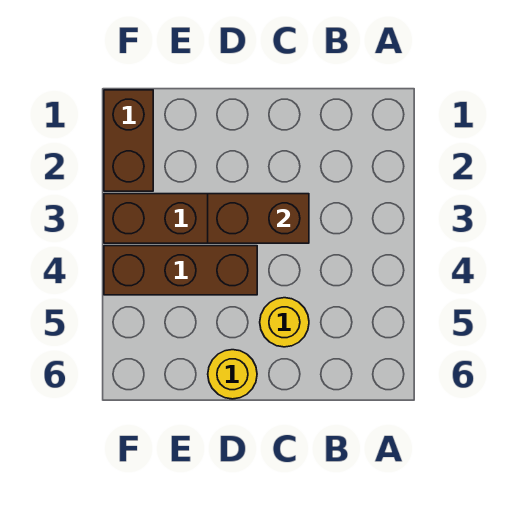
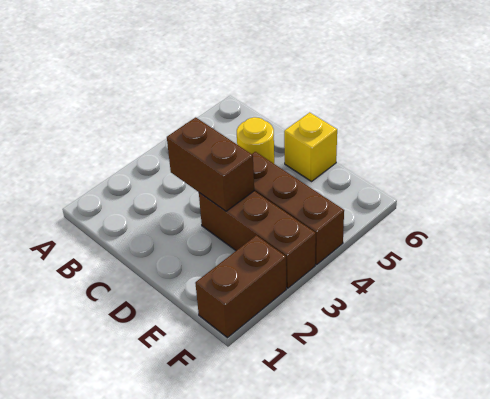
yellow 1x1 round brick [208,350,257,399] -> yellow 1x1 brick [284,112,337,181]

